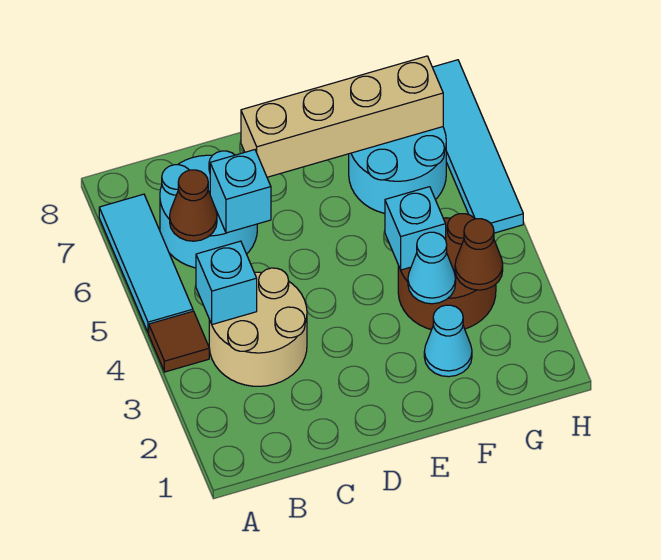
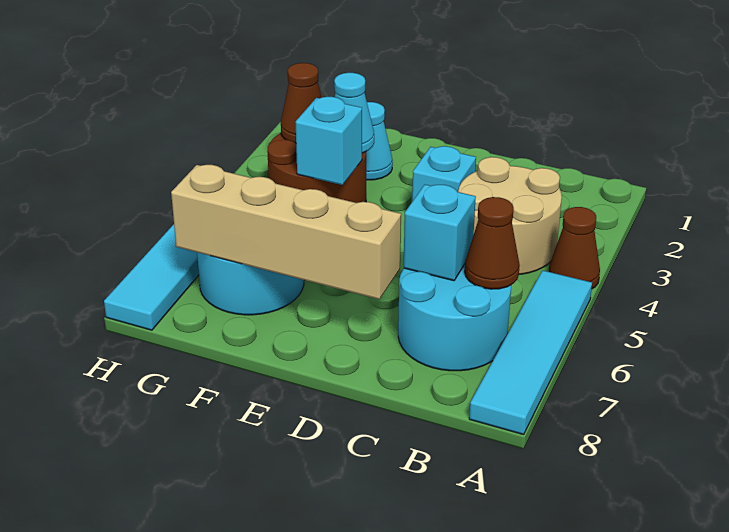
brown 1x1 tile [149,311,209,372] -> brown 1x1 cone [549,207,600,289]
cyan 1x3 tile [99,194,193,333] -> cyan 1x4 tile [469,270,592,435]
cyan 1x1 brick [196,241,257,324] -> cyan 1x1 brick moved to [412,146,476,201]

